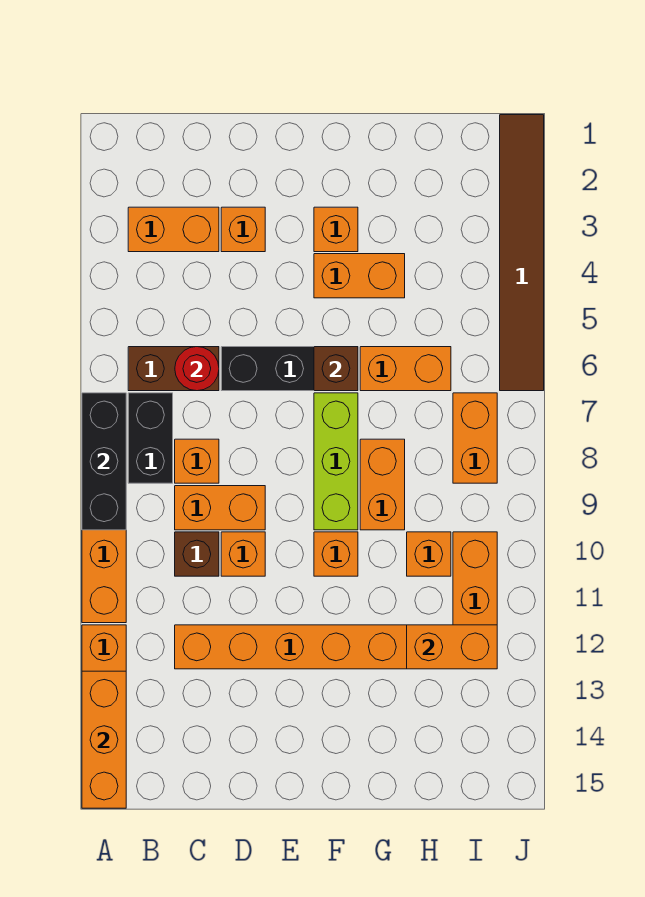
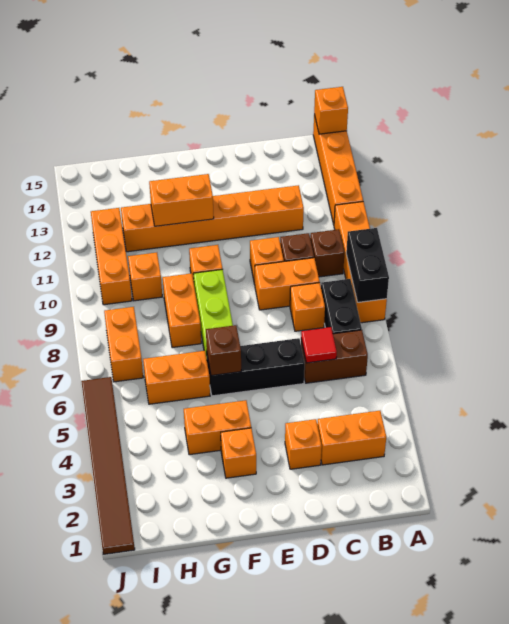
black 1x3 brick [82,393,126,530] -> black 1x2 brick [346,228,389,302]
orange 1x3 brick [82,671,126,808] -> orange 1x1 brick [314,87,348,134]
none -> brown 1x1 brick [310,229,344,277]
red 1x1 round brick [175,347,219,391] -> red 1x1 tile [301,327,337,363]
orange 1x2 brick [407,625,497,669] -> orange 1x2 brick moved to [149,174,214,226]

